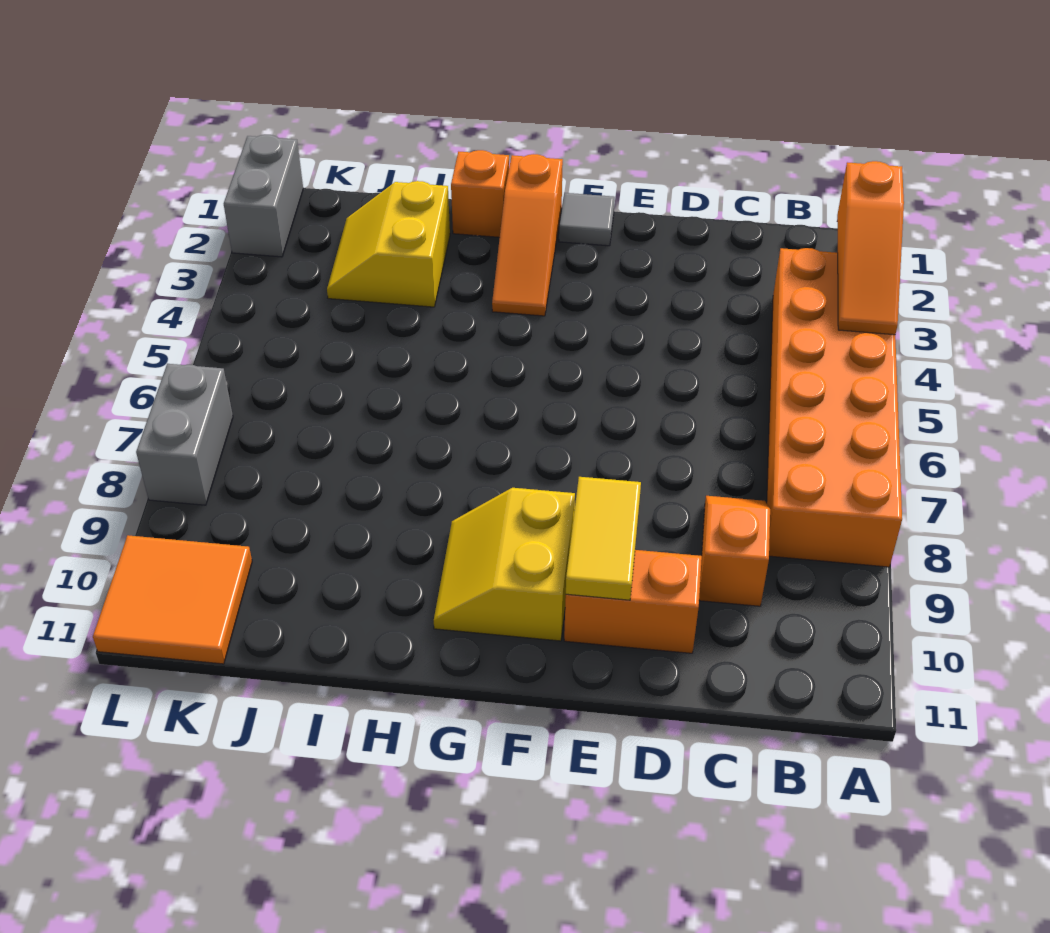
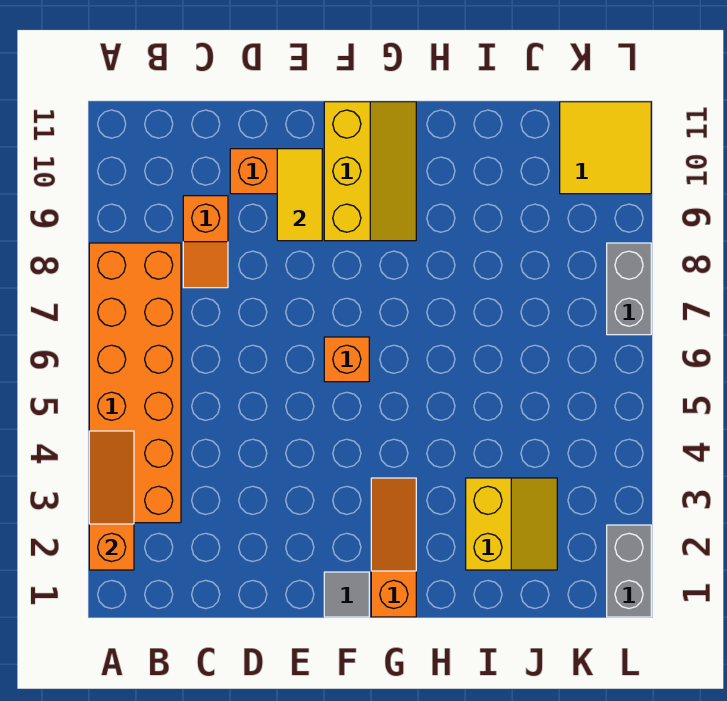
yellow 2x2 slope [434,488,575,641] -> yellow 2x3 slope [324,102,416,241]
orange 1x1 brick [451,150,509,237] -> orange 1x1 brick moved to [324,337,369,382]
orange 2x2 tile [93,535,252,664] -> yellow 2x2 tile [560,102,651,194]

